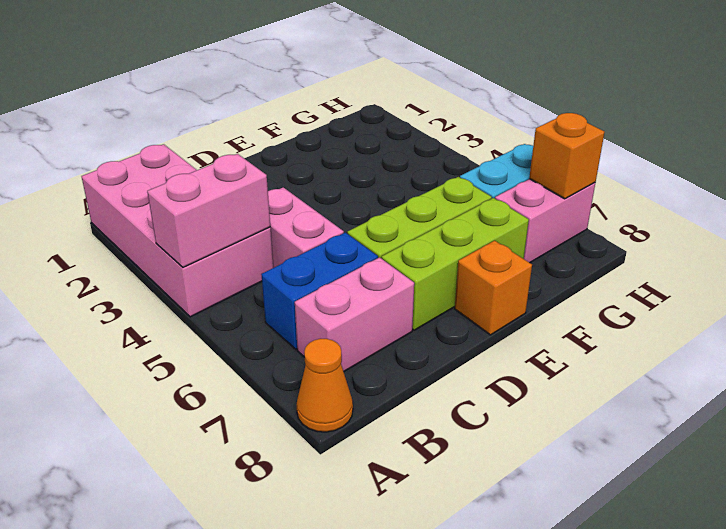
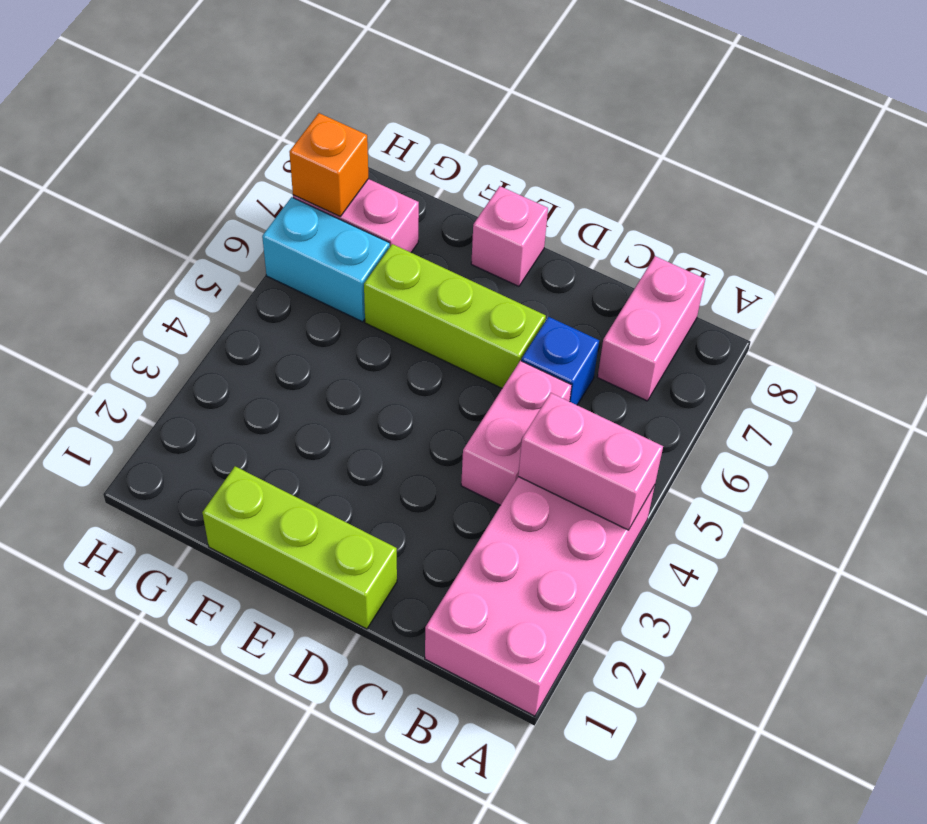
orange 1x1 cone [296,339,353,432] -> none
blue 1x2 brick [261,233,378,349] -> blue 1x1 brick [521,317,599,405]
pink 1x2 brick [295,257,414,372] -> pink 1x2 brick turned to [598,256,705,401]
lime 1x3 brick [382,198,529,330] -> lime 1x3 brick moved to [202,466,397,629]
orange 1x1 brick [455,241,532,335] -> pink 1x1 brick [471,186,548,286]

